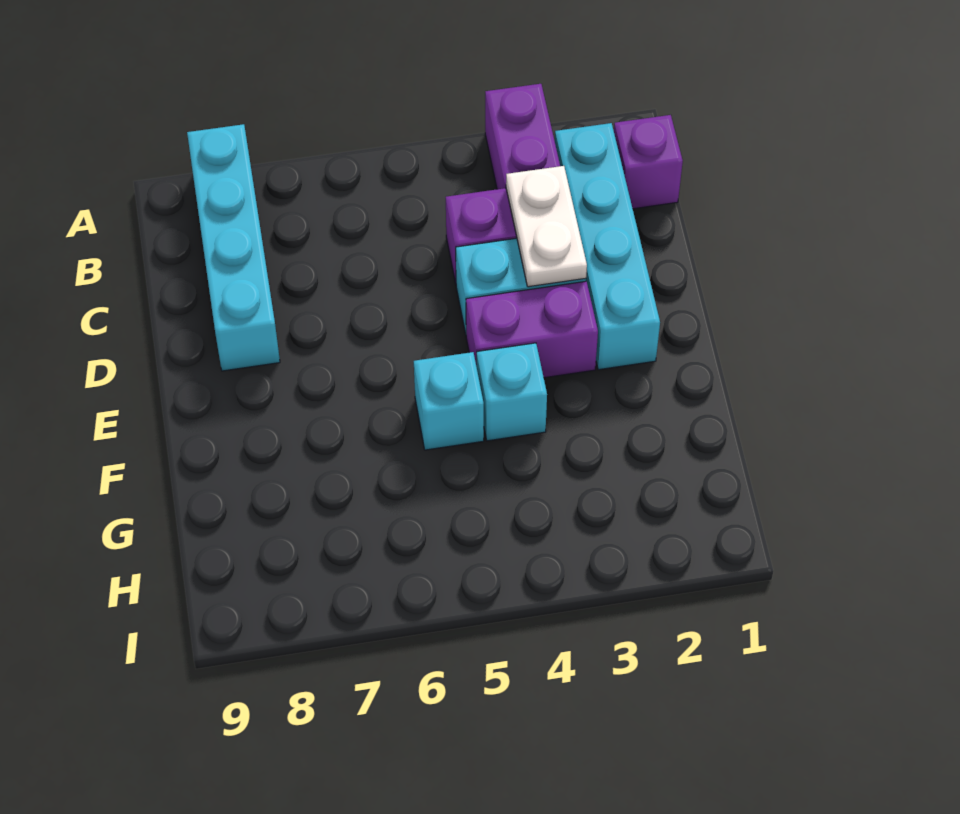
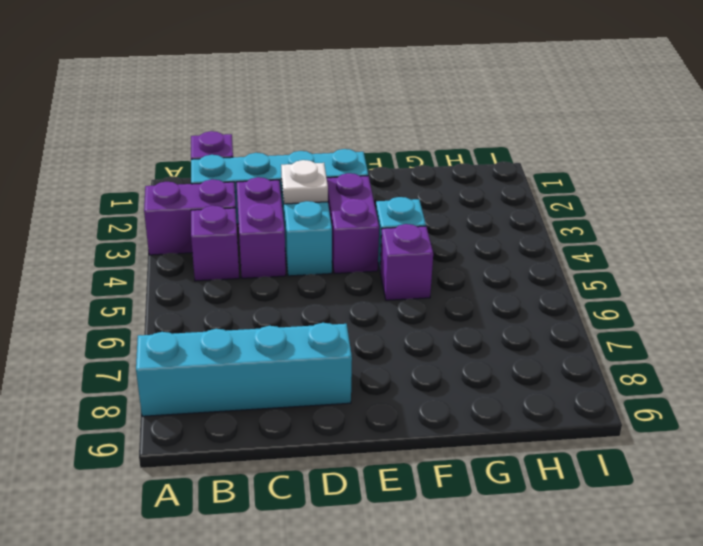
none -> purple 1x1 brick [191,206,239,281]
white 1x2 plate [506,166,587,287] -> white 1x1 plate [281,160,328,204]
cyan 1x1 brick [414,352,484,450] -> purple 1x1 brick [380,224,433,300]

